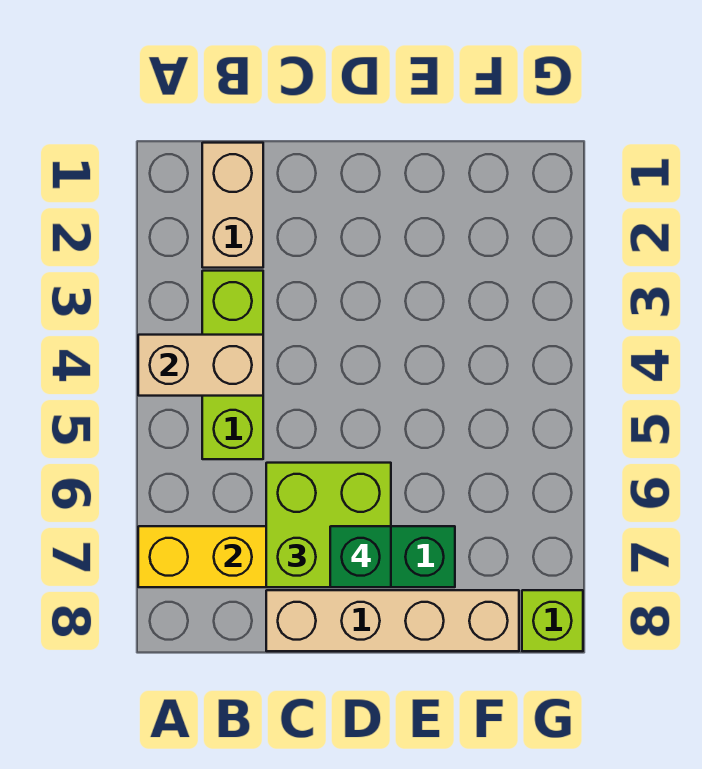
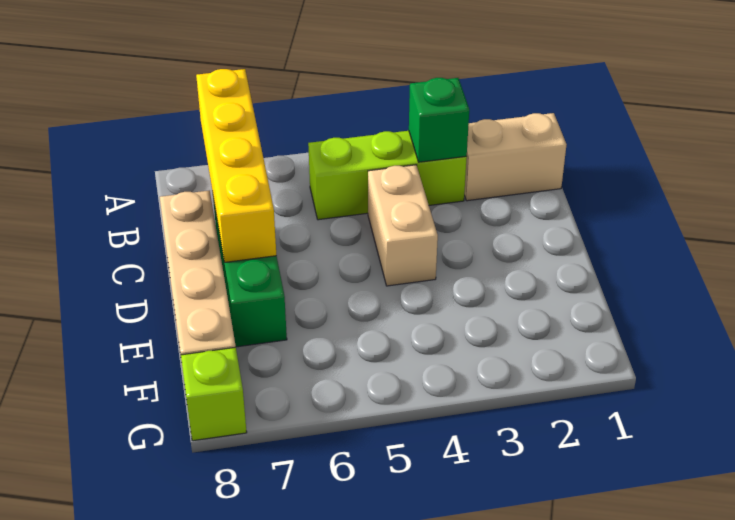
tan 1x2 brick [138,335,263,396] -> tan 1x2 brick moved to [368,165,438,286]
lime 2x2 brick [266,463,391,587] -> none
green 1x1 brick [330,526,391,587] -> green 1x1 brick moved to [409,78,469,162]

